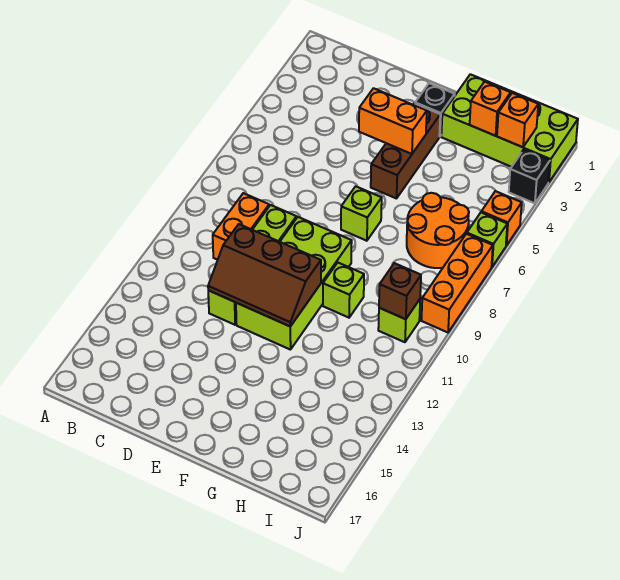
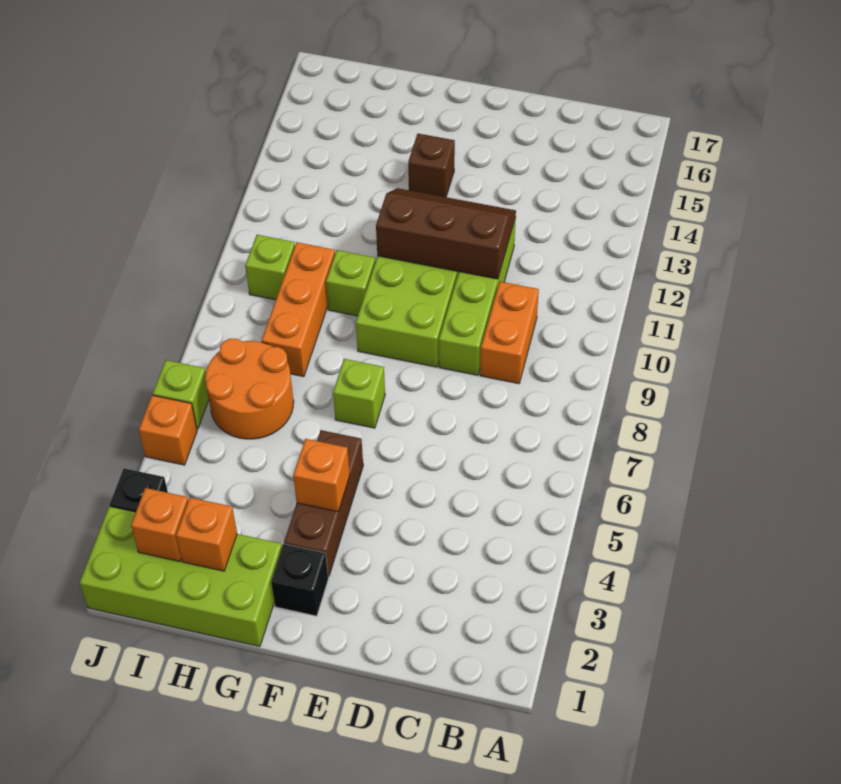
orange 1x2 brick [359,88,427,154] -> orange 1x1 brick [293,439,350,512]
brown 1x1 brick [379,263,421,319] -> brown 1x1 brick moved to [408,134,455,197]
orange 1x3 brick [421,234,493,332] -> orange 1x3 brick moved to [261,242,335,377]

